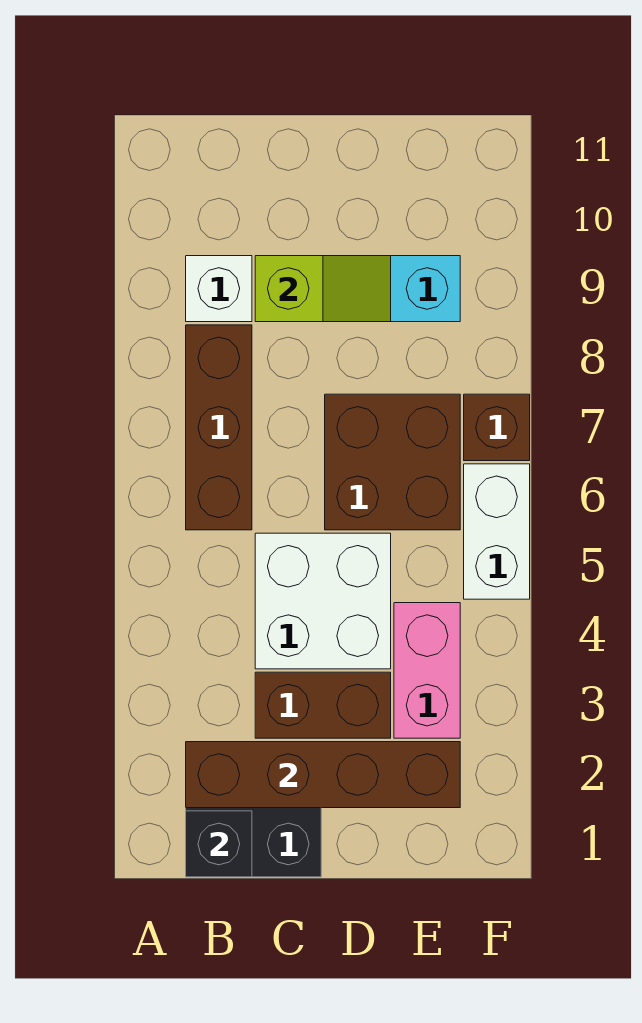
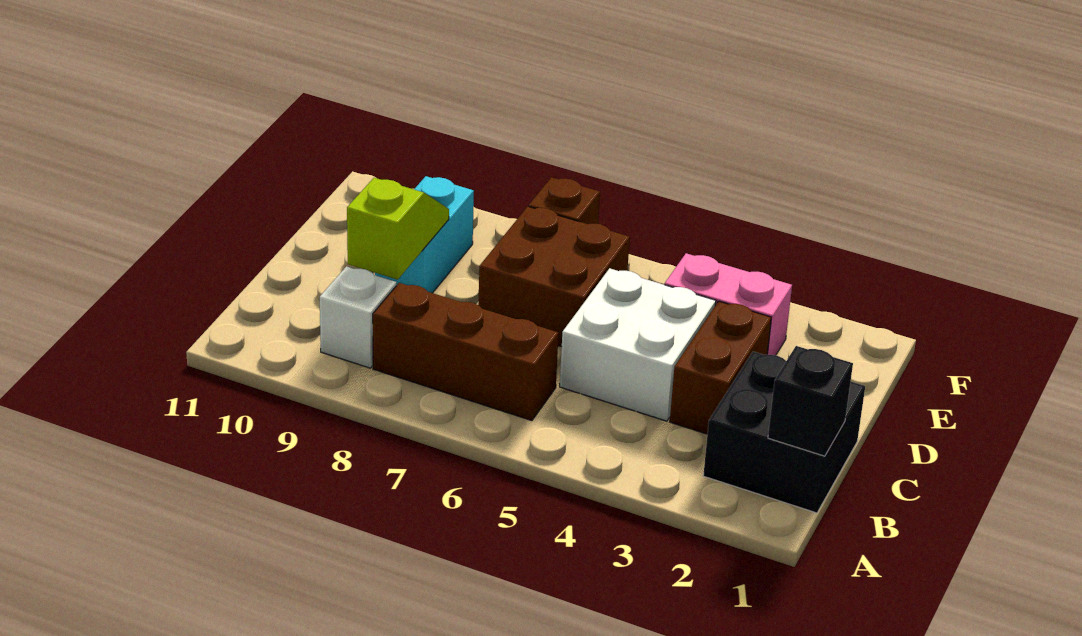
brown 1x4 brick [186,742,460,808] -> none
white 1x2 brick [464,464,530,599] -> none

